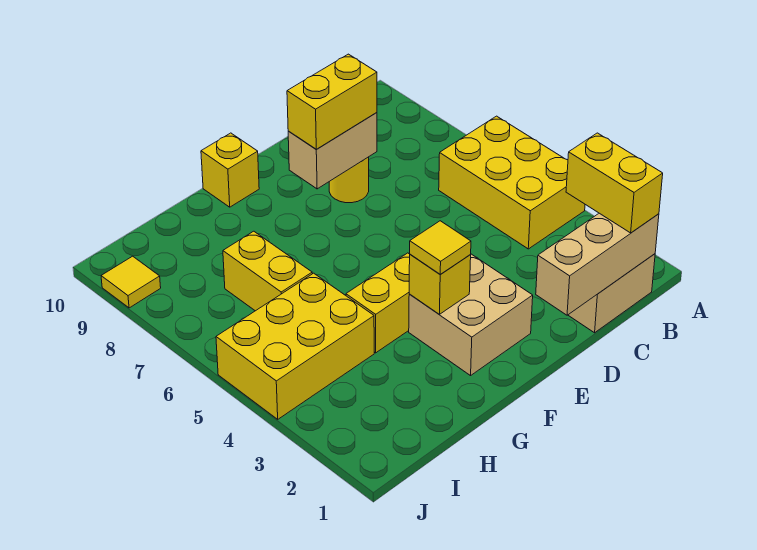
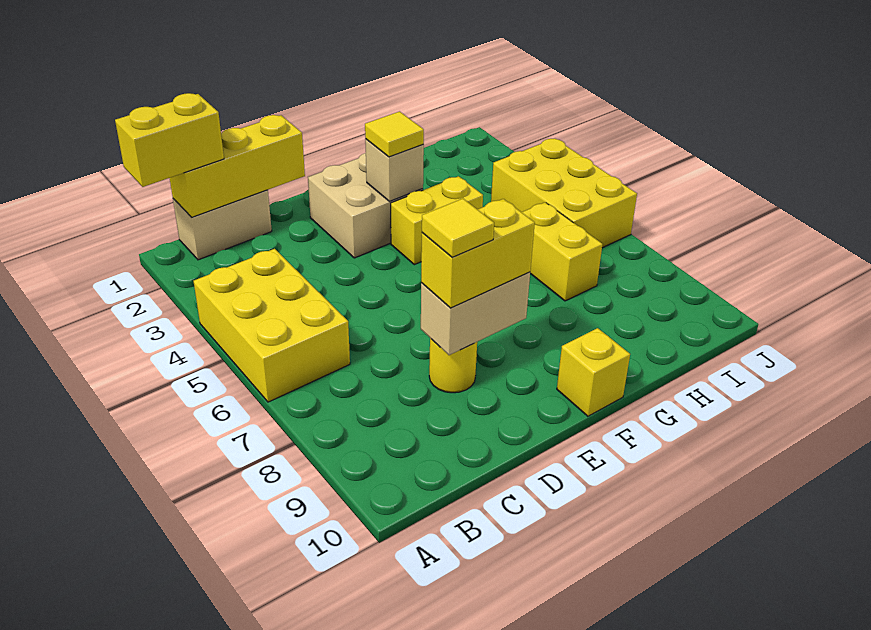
tan 1x3 brick [536,213,659,315] -> yellow 1x3 brick [170,115,305,217]
yellow 1x2 brick [566,133,663,233] -> yellow 1x2 brick turned to [115,93,224,187]
yellow 1x1 brick [409,255,471,314] -> tan 1x1 brick [365,139,424,201]
yellow 2x3 brick [216,273,374,419] -> yellow 2x3 brick turned to [491,138,637,248]
yellow 1x1 tile [101,256,161,308] -> yellow 1x1 tile moved to [422,199,494,257]

